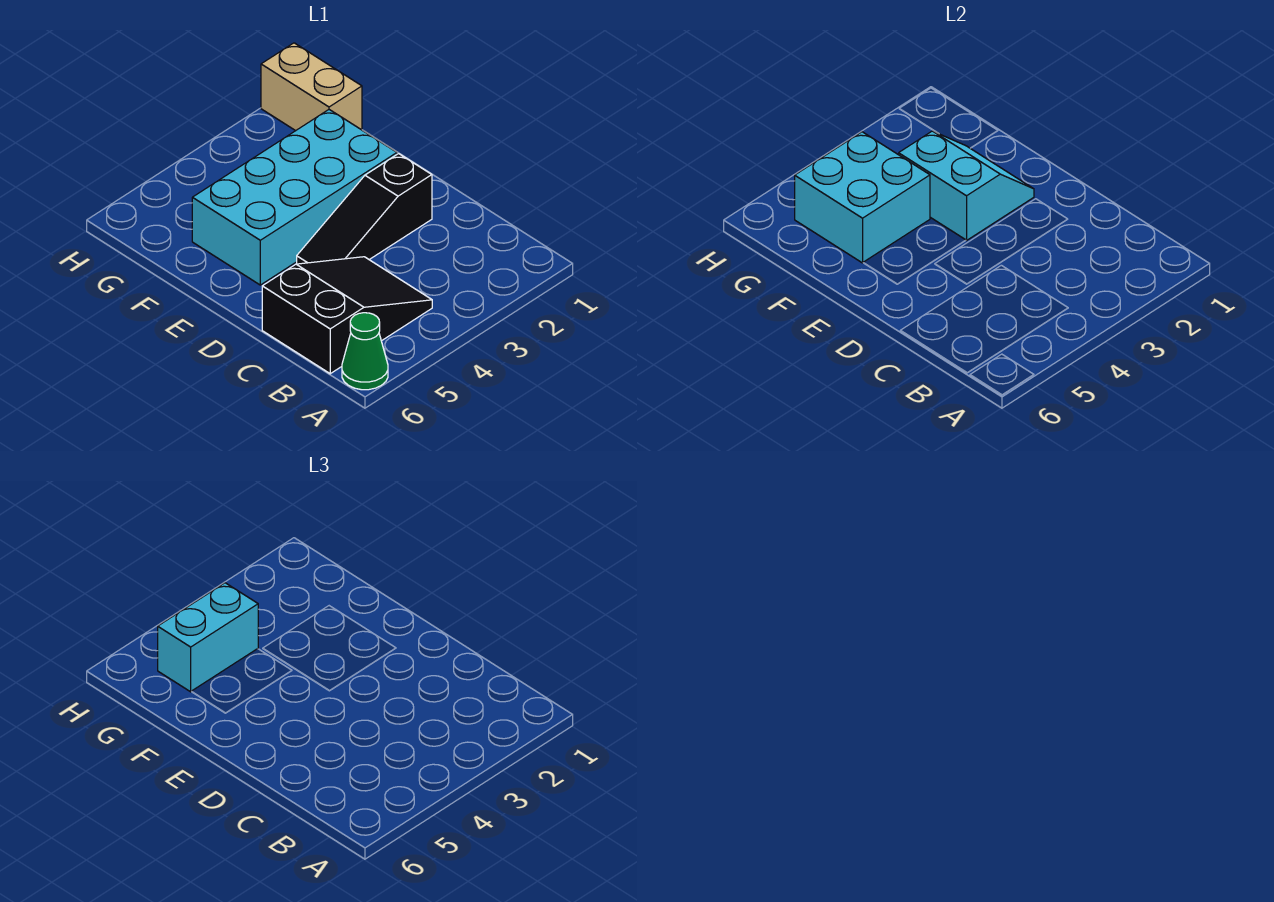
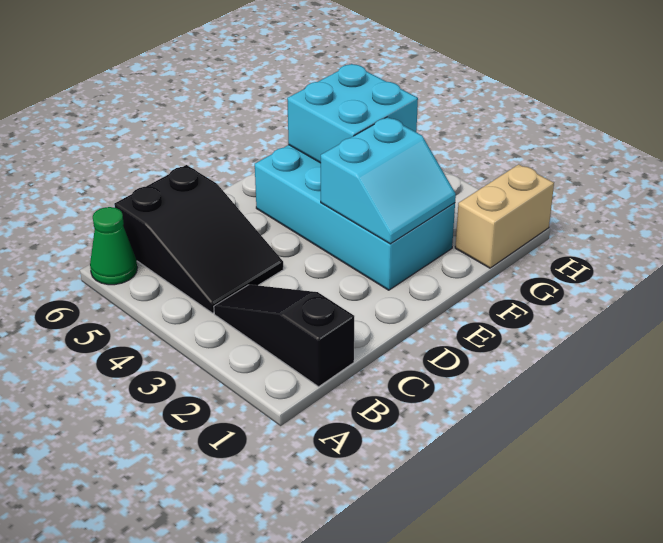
black 1x3 slope [297,154,432,264] -> black 1x3 slope moved to [214,285,354,387]
cyan 1x2 brick [158,583,258,692] -> none

